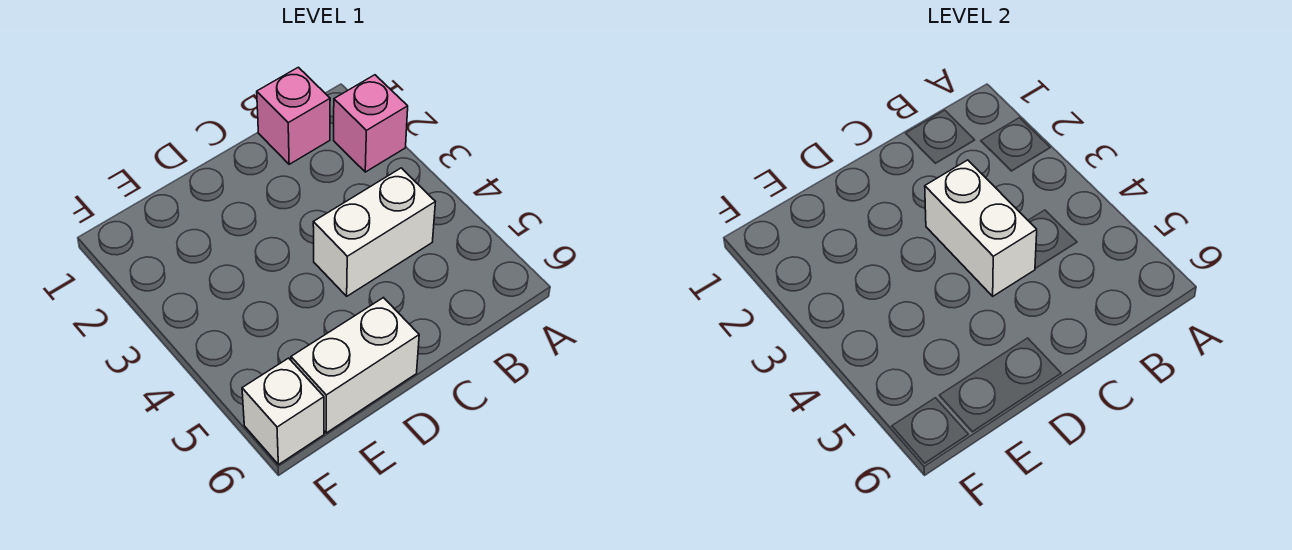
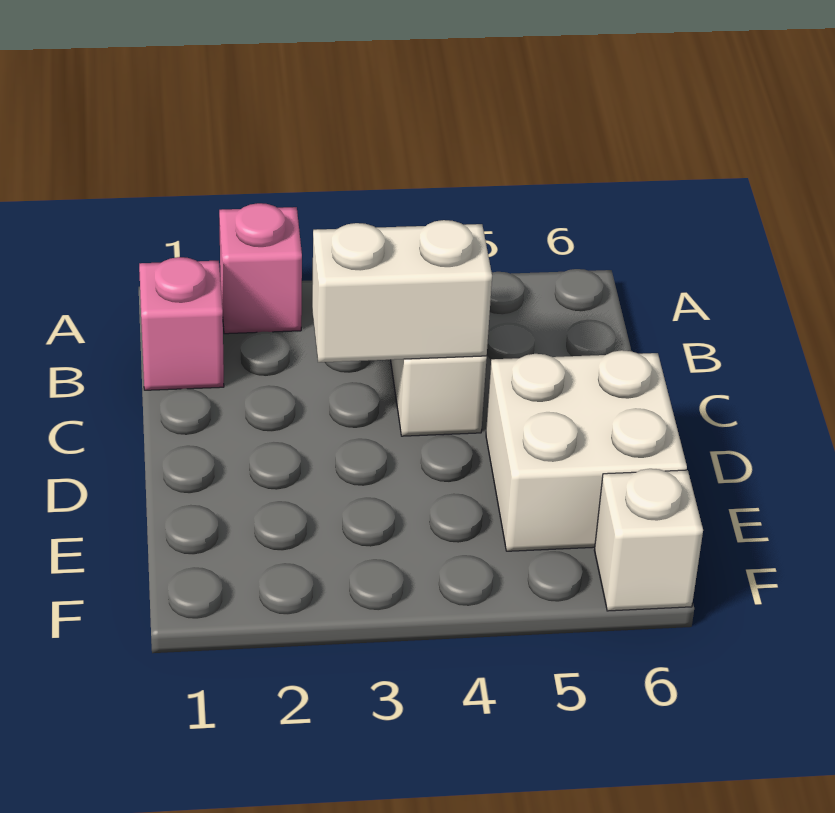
white 1x2 brick [291,298,419,433] -> white 2x2 brick [486,350,687,551]

